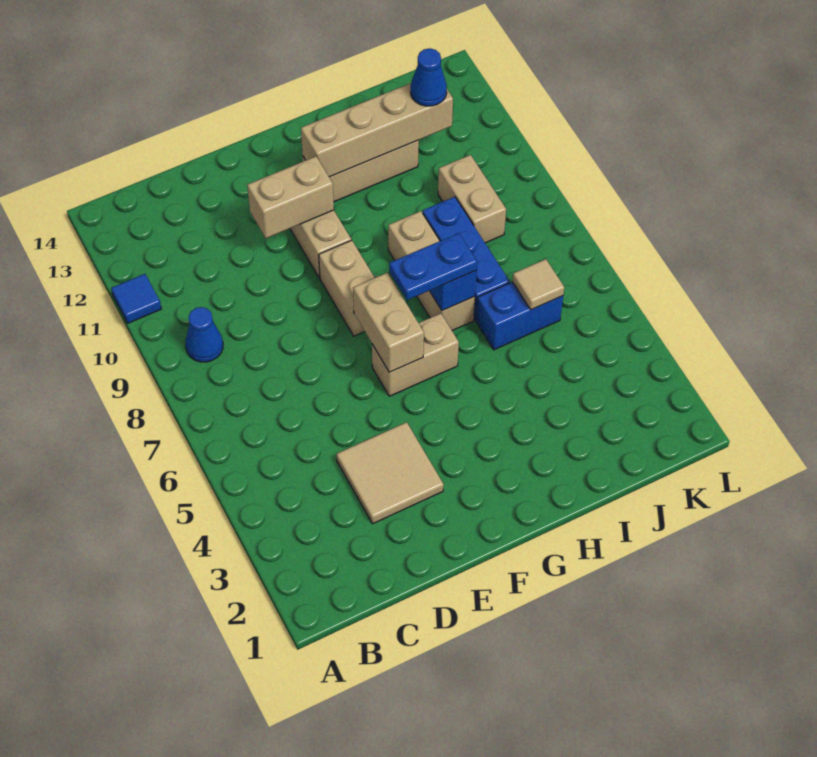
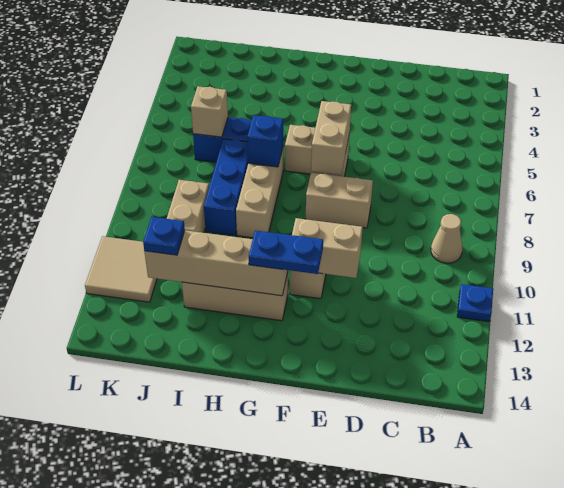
blue 1x1 tile [111,274,161,323] -> blue 1x1 plate [457,284,493,322]
blue 1x1 cone [185,307,223,362] -> tan 1x1 cone [431,214,462,263]
tan 2x2 tile [336,422,444,524] -> tan 2x2 tile moved to [85,236,157,302]
tan 1x2 brick [319,240,375,336] -> tan 1x2 brick turned to [306,173,373,228]
blue 1x2 plate [389,233,477,300] -> blue 1x2 plate moved to [249,230,323,274]
tan 1x1 tile [512,259,564,310] -> tan 1x1 brick [191,86,228,137]
blue 1x1 cone [411,48,447,106] -> blue 1x1 plate [143,217,185,255]

